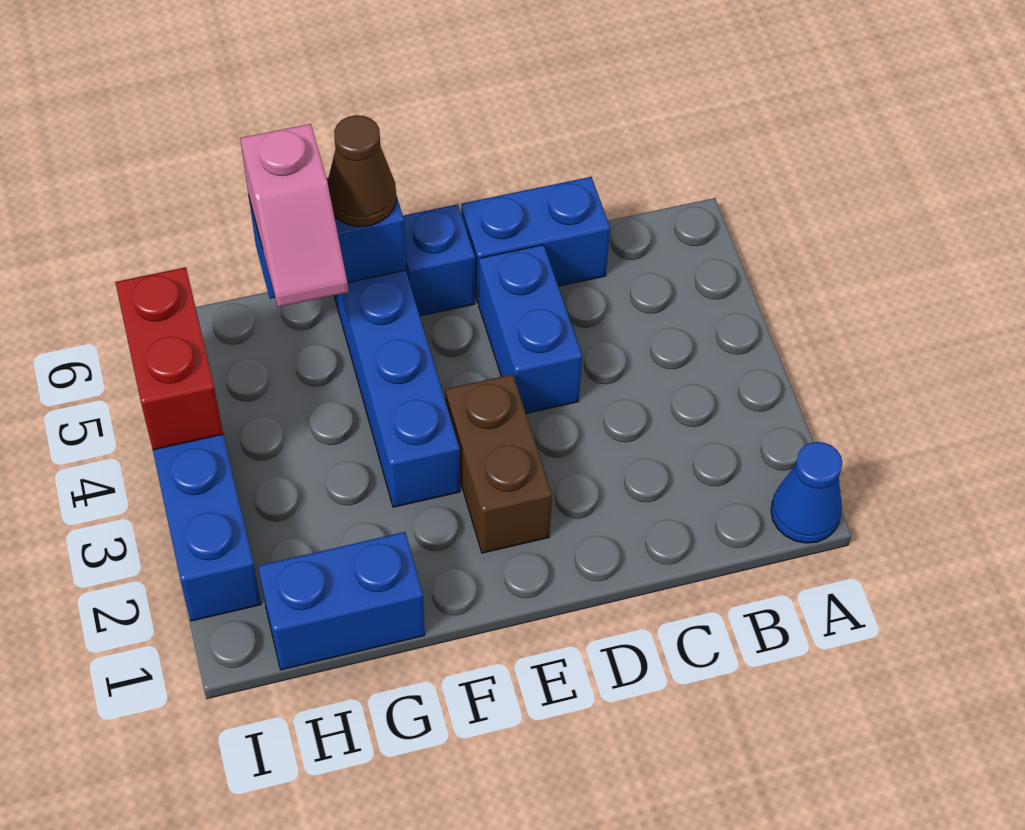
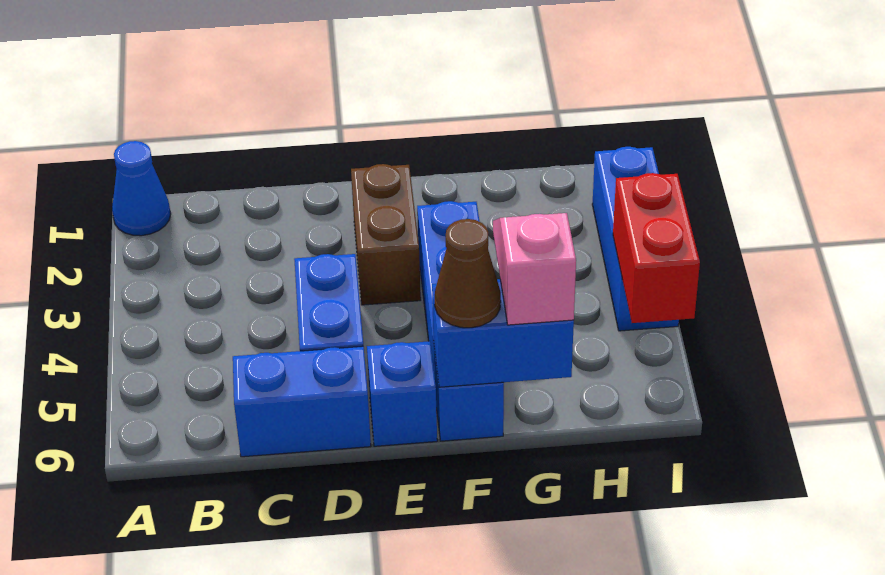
blue 1x2 brick [258,532,425,670] -> none

